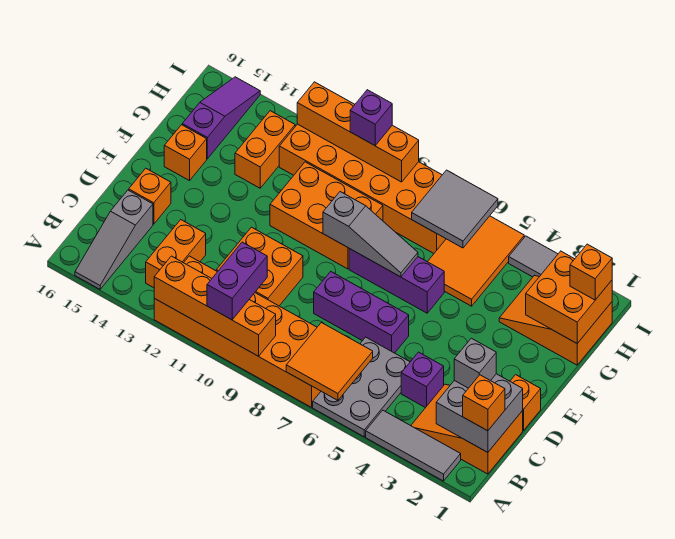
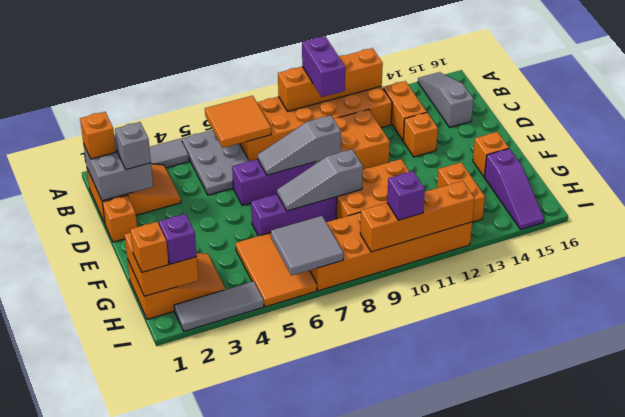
purple 1x1 brick [401,352,444,408] -> purple 1x1 brick moved to [159,214,197,264]
none -> grey 1x3 slope [257,115,341,175]
orange 1x1 brick [129,168,171,224] -> orange 1x1 brick moved to [403,113,438,157]

